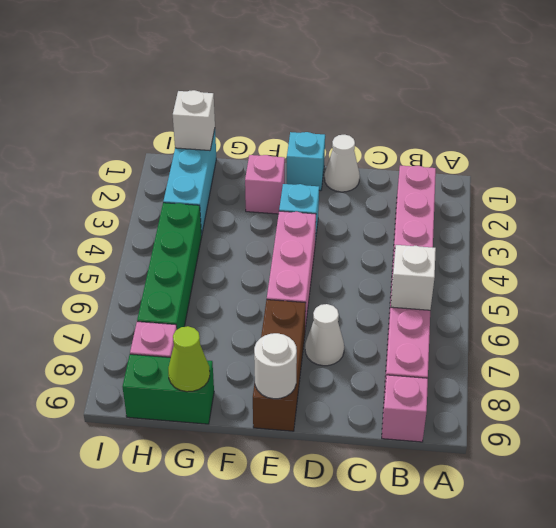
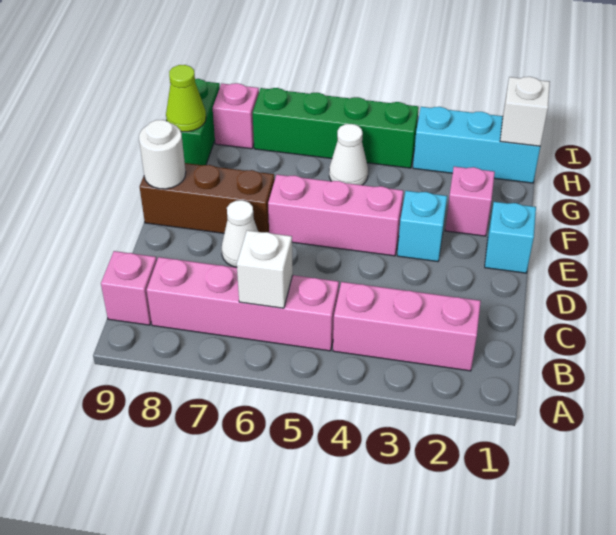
white 1x1 cone [325,135,360,192] -> white 1x1 cone moved to [329,124,368,185]

